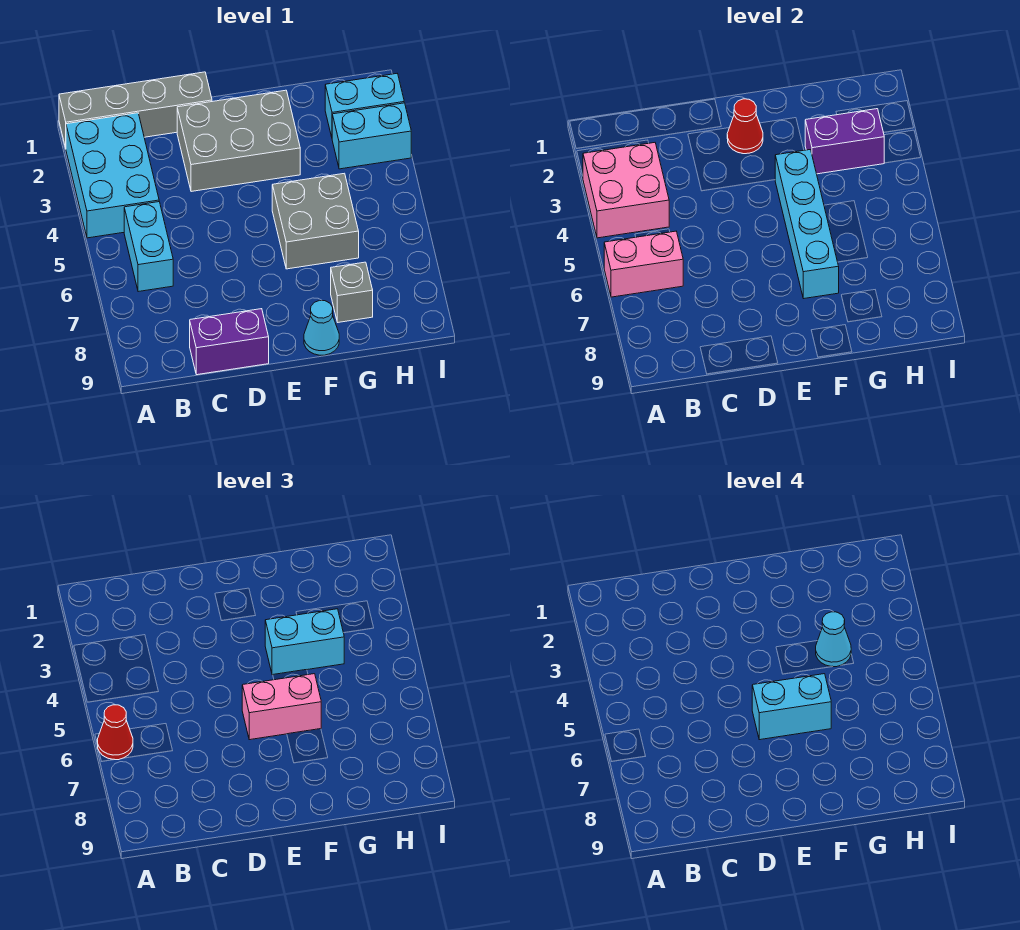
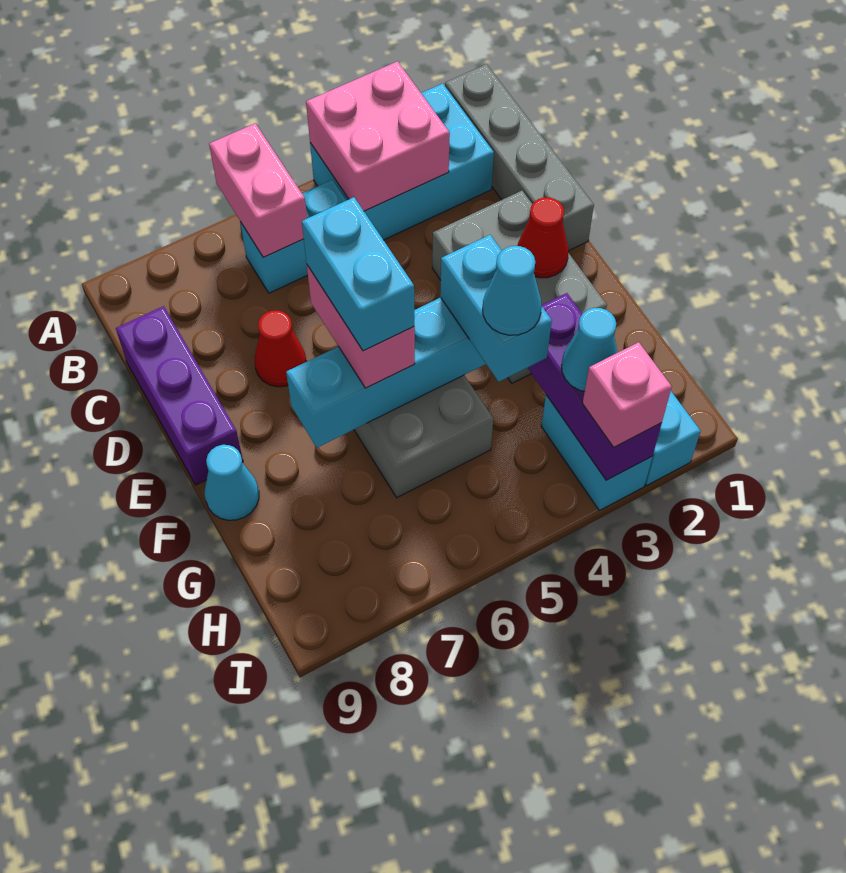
red 1x1 cone [97,705,133,760] -> red 1x1 cone moved to [255,311,306,387]
purple 1x2 brick [190,309,269,375] -> purple 1x3 brick [116,306,243,485]
purple 1x2 brick [805,109,884,174] -> purple 1x3 brick [528,293,662,480]
grey 1x1 brick [331,262,373,322] -> none
none -> cyan 1x1 cone [562,308,617,391]
none -> pink 1x1 brick [582,342,672,447]

